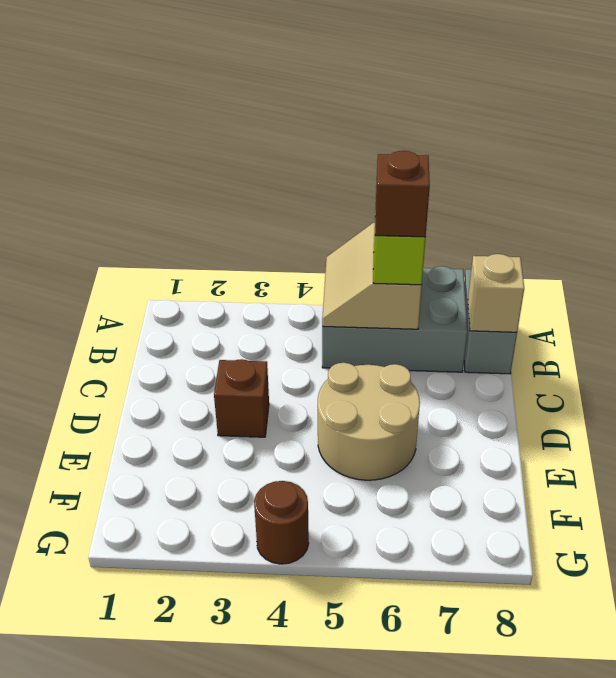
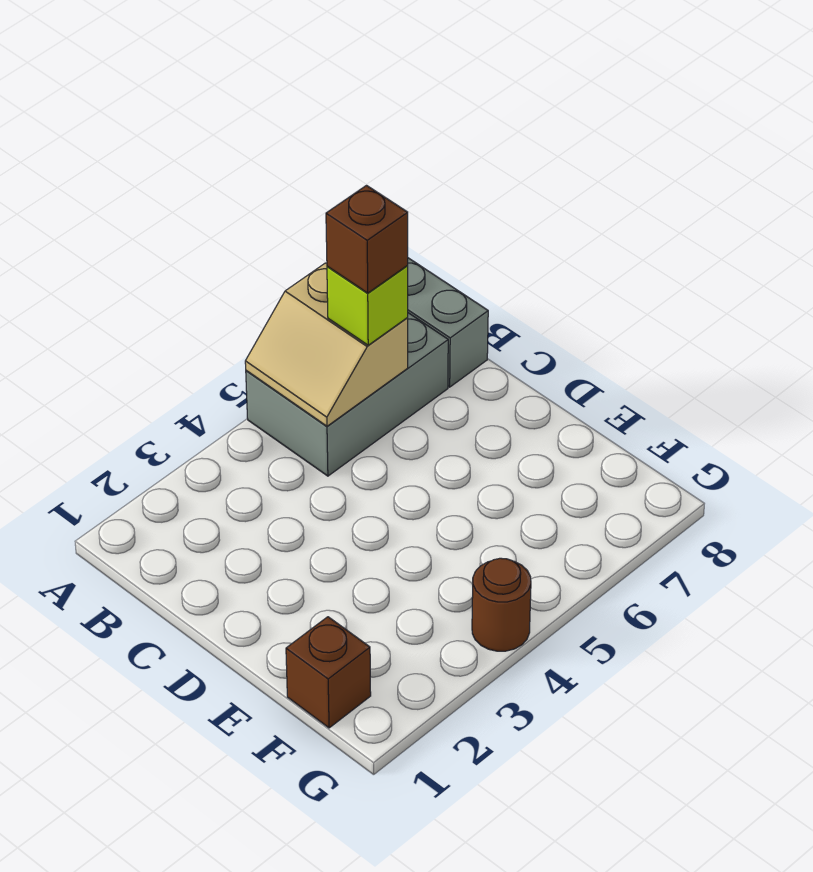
tan 1x1 brick [468,254,524,332] -> none
brown 1x1 brick [214,359,269,437] -> brown 1x1 brick moved to [286,617,371,728]
tan 2x2 round brick [318,363,420,480] -> none

